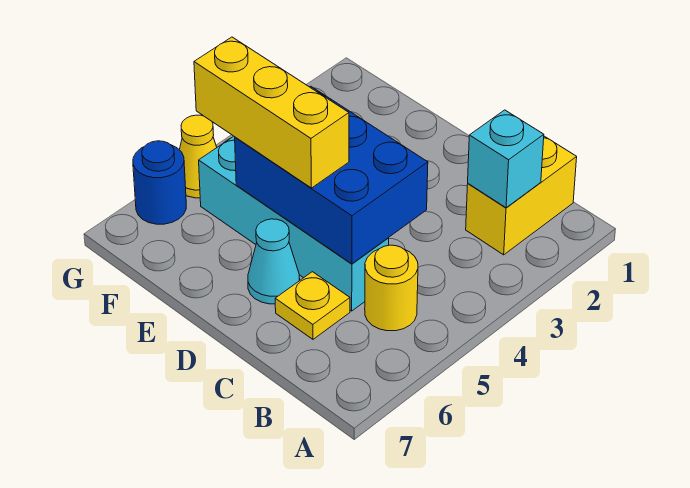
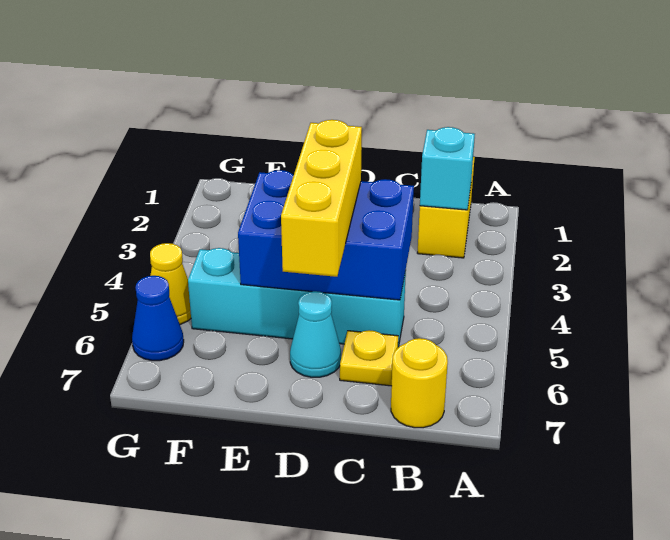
yellow 1x1 round brick [365,245,418,331] -> yellow 1x1 round brick moved to [391,338,448,428]
yellow 1x3 brick [194,37,349,188] -> yellow 1x3 brick turned to [281,120,362,277]
blue 1x1 round brick [133,141,186,224] -> blue 1x1 cone [132,276,184,361]

